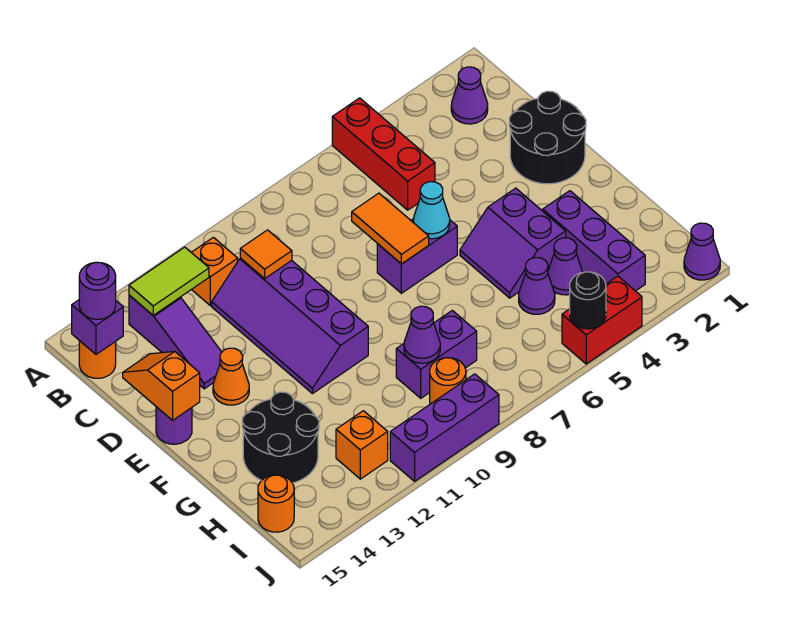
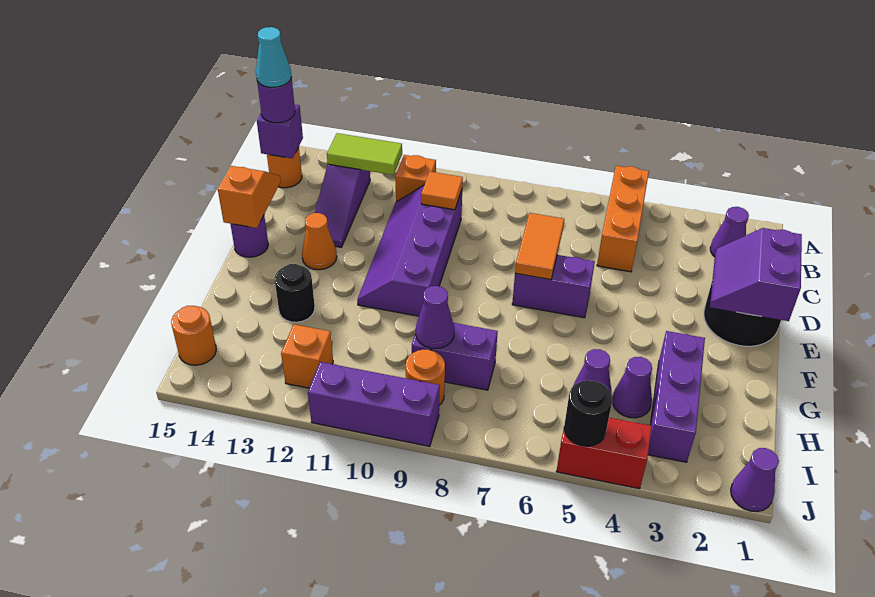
red 1x3 brick [332,98,435,210] -> orange 1x3 brick [597,166,649,272]
cyan 1x1 cone [413,182,450,239] -> cyan 1x1 cone moved to [256,27,292,87]
purple 2x2 slope [460,188,566,298] -> purple 2x2 slope moved to [710,228,802,321]
black 2x2 round brick [242,392,319,483] -> black 1x1 round brick [274,264,315,322]

